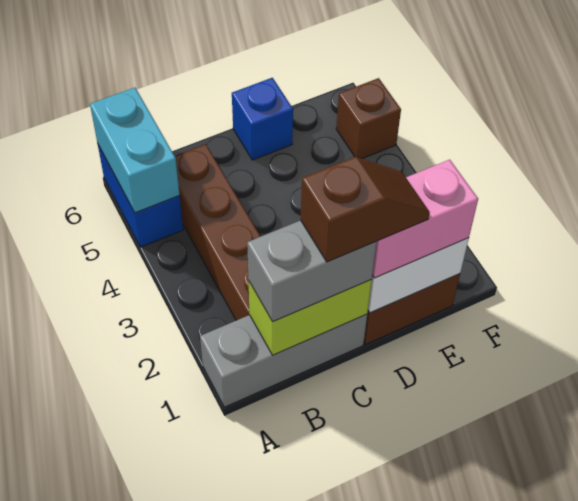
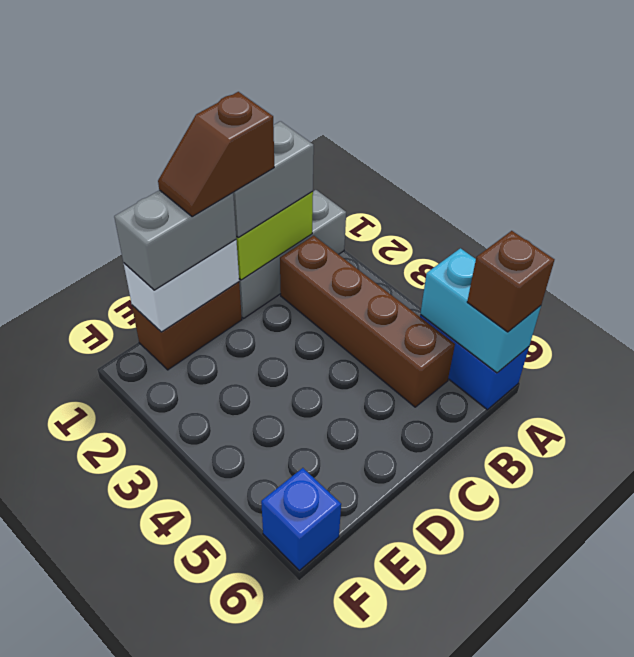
pink 1x2 brick [372,160,478,278] -> grey 1x2 brick [114,190,236,290]
blue 1x1 brick [232,78,293,160] -> blue 1x1 brick moved to [261,468,341,571]
brown 1x1 brick [336,78,401,159] -> brown 1x1 brick moved to [467,231,555,332]

